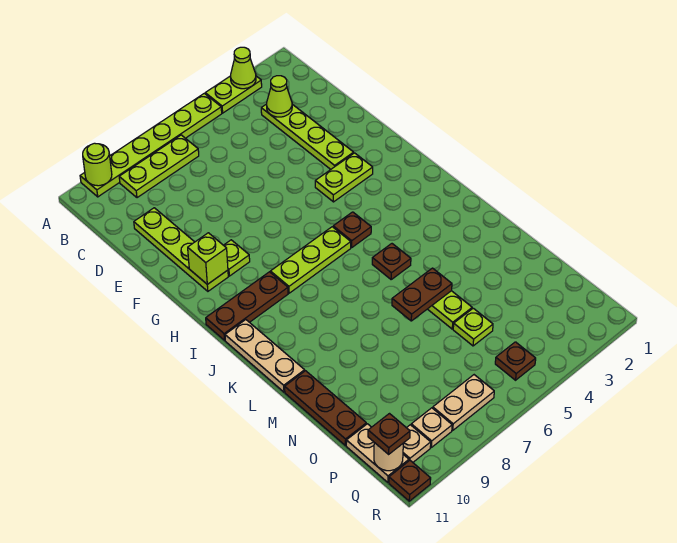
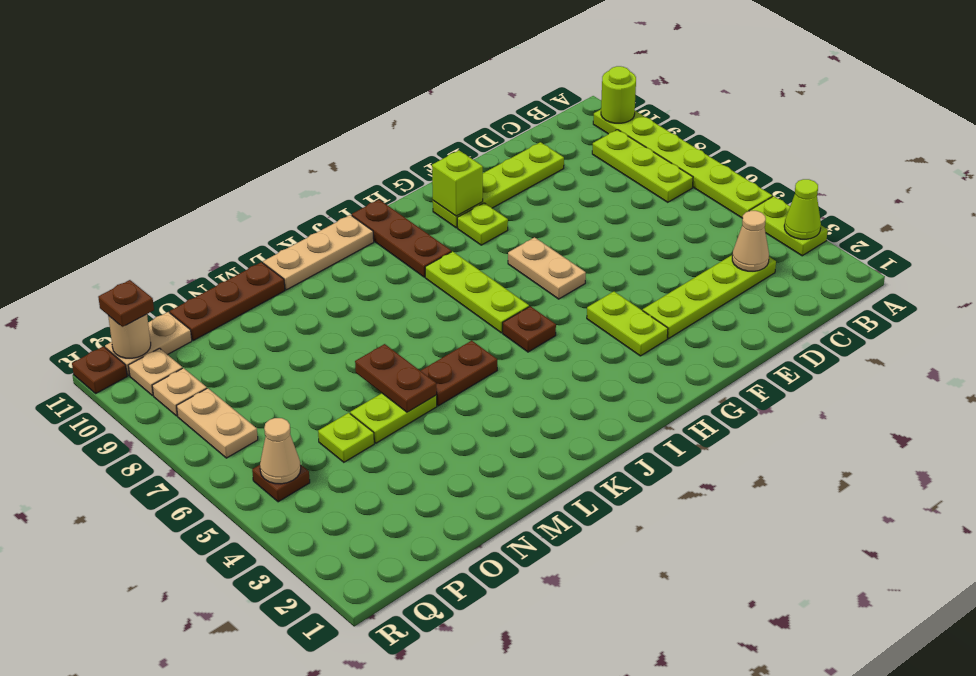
lime 1x1 cone [267,76,292,117] -> tan 1x1 cone [732,211,769,271]
none -> tan 1x2 plate [508,237,586,299]
brown 1x1 plate [372,244,411,279] -> brown 1x2 plate [421,340,497,406]
none -> tan 1x1 cone [260,418,301,484]

